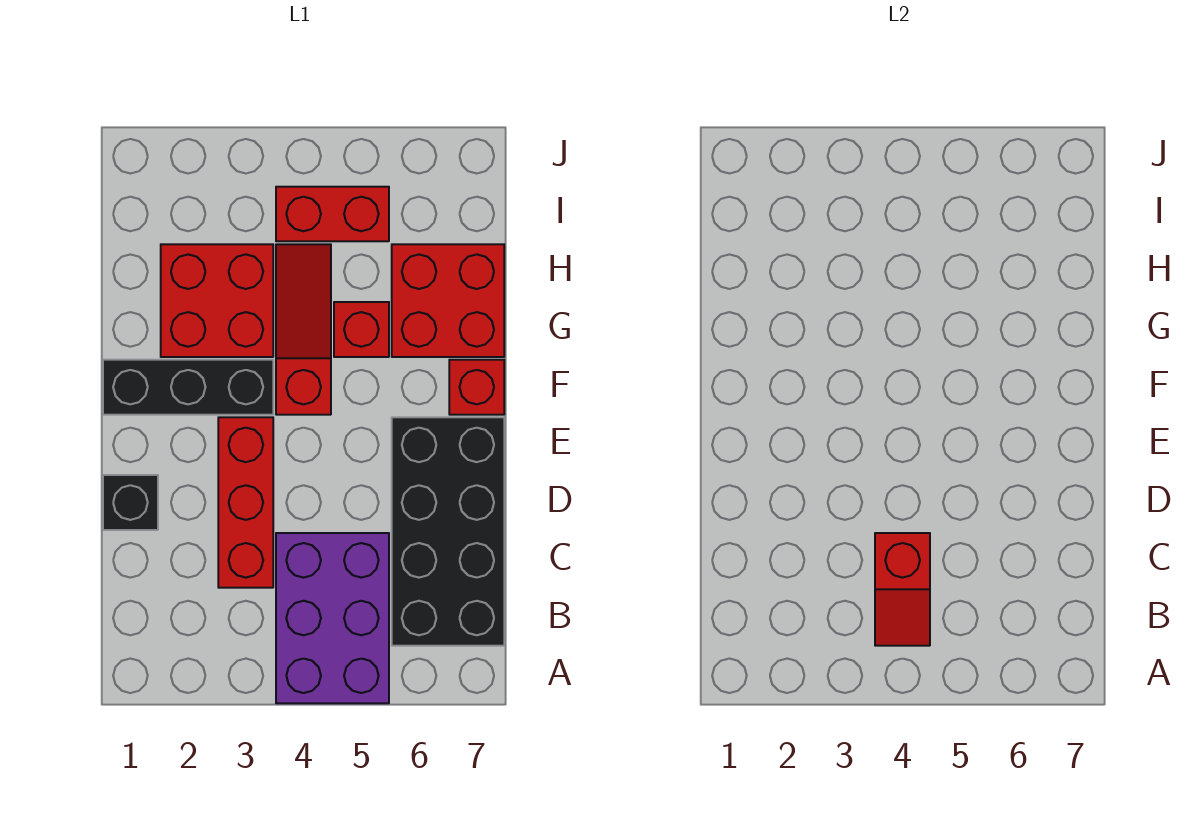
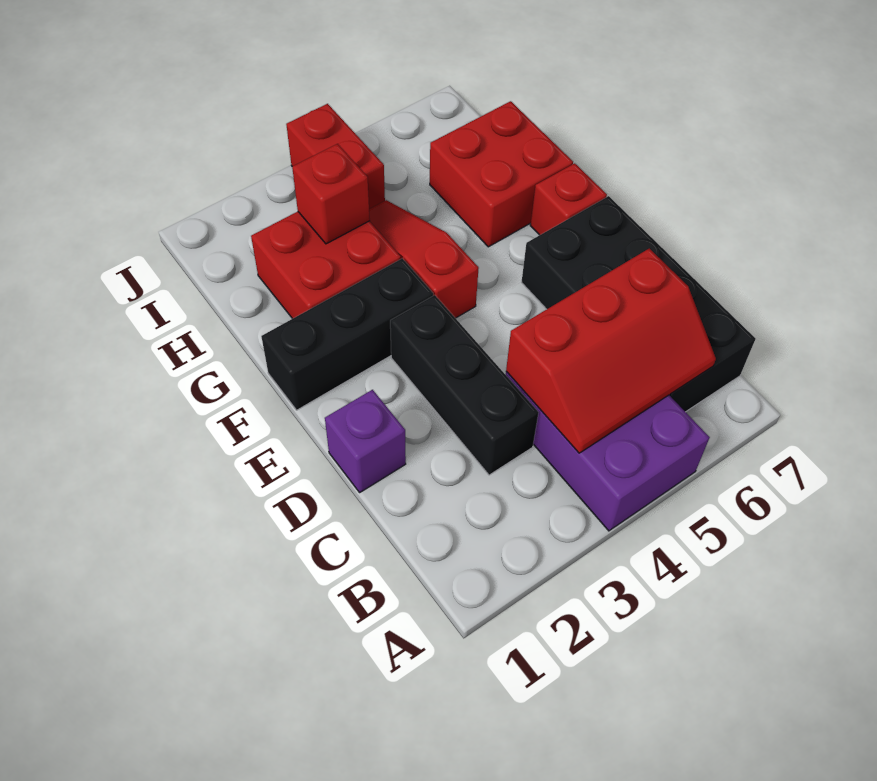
red 1x2 slope [875,533,930,646] -> red 2x3 slope [506,248,716,453]
red 1x3 brick [218,417,273,588] -> black 1x3 brick [390,295,539,475]
black 1x1 brick [103,475,158,530] -> purple 1x1 brick [325,390,406,492]
red 1x1 brick [334,302,389,357] -> red 1x1 brick moved to [292,144,370,244]
red 1x2 brick [276,187,389,241] -> red 1x2 brick turned to [286,104,385,209]

